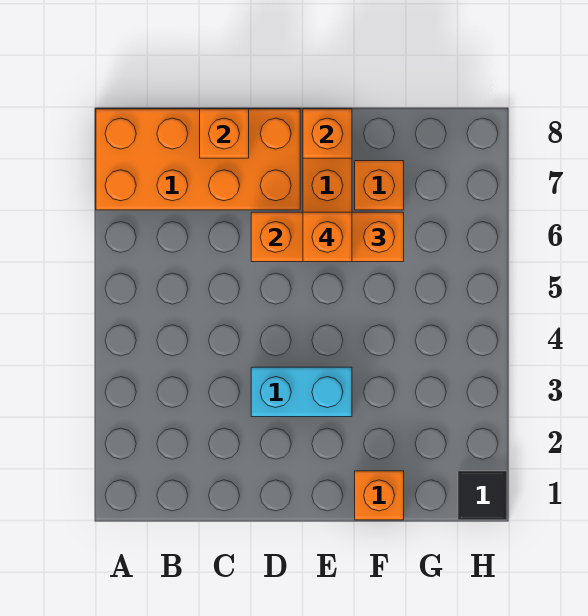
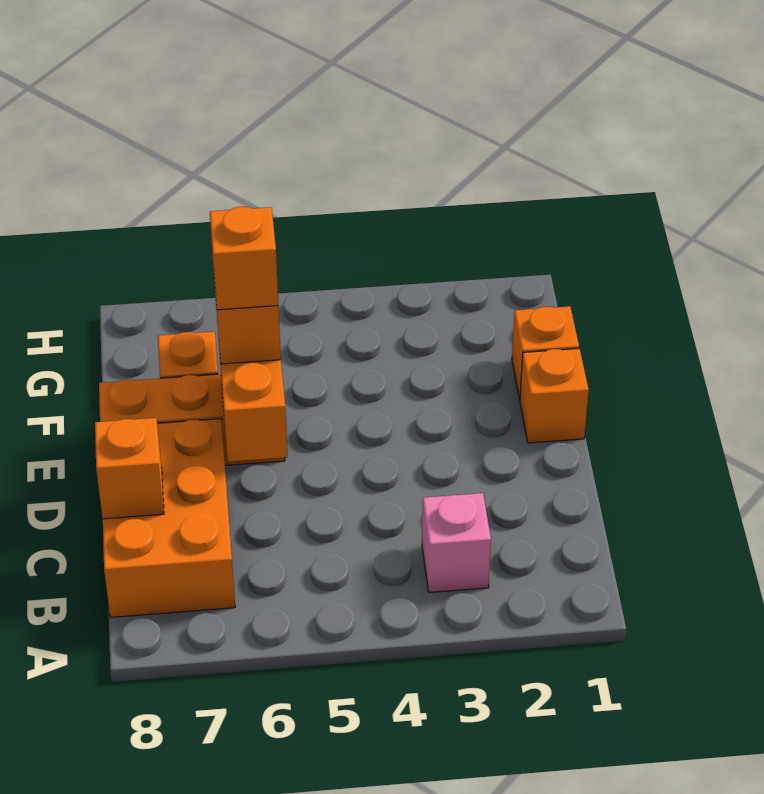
orange 2x4 brick [96,109,300,210] -> orange 2x3 brick [103,419,235,617]
none -> pink 1x1 brick [422,493,491,592]
cyan 1x2 brick [251,367,352,417] -> none
orange 1x1 brick [303,109,352,158] -> orange 1x1 brick moved to [520,348,589,443]
black 1x1 tile [458,471,507,520] -> none

